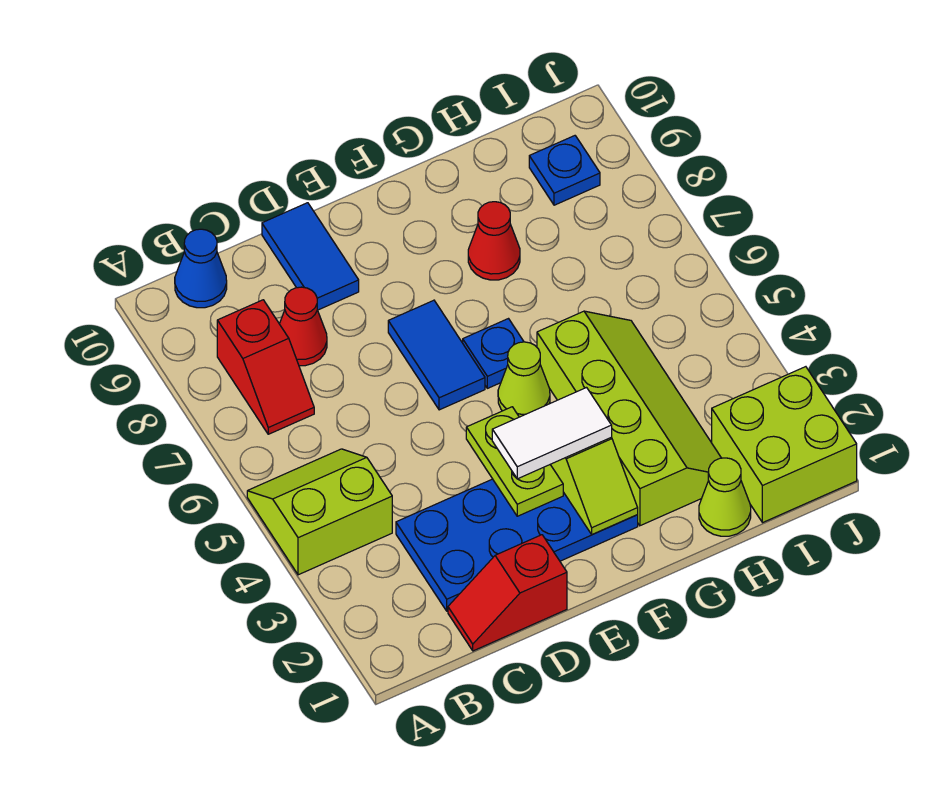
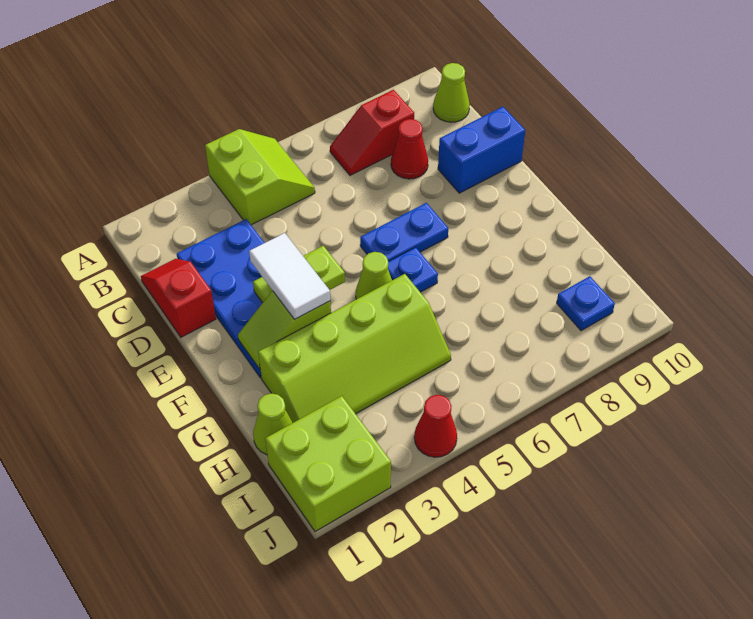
blue 1x1 cone [175,229,227,308] -> lime 1x1 cone [433,63,470,122]
blue 1x2 tile [262,203,359,310] -> blue 1x2 brick [438,107,525,193]
blue 1x2 tile [388,300,485,410] -> blue 1x2 plate [360,203,448,261]
red 1x1 cone [468,202,520,280] -> red 1x1 cone moved to [414,395,457,457]

